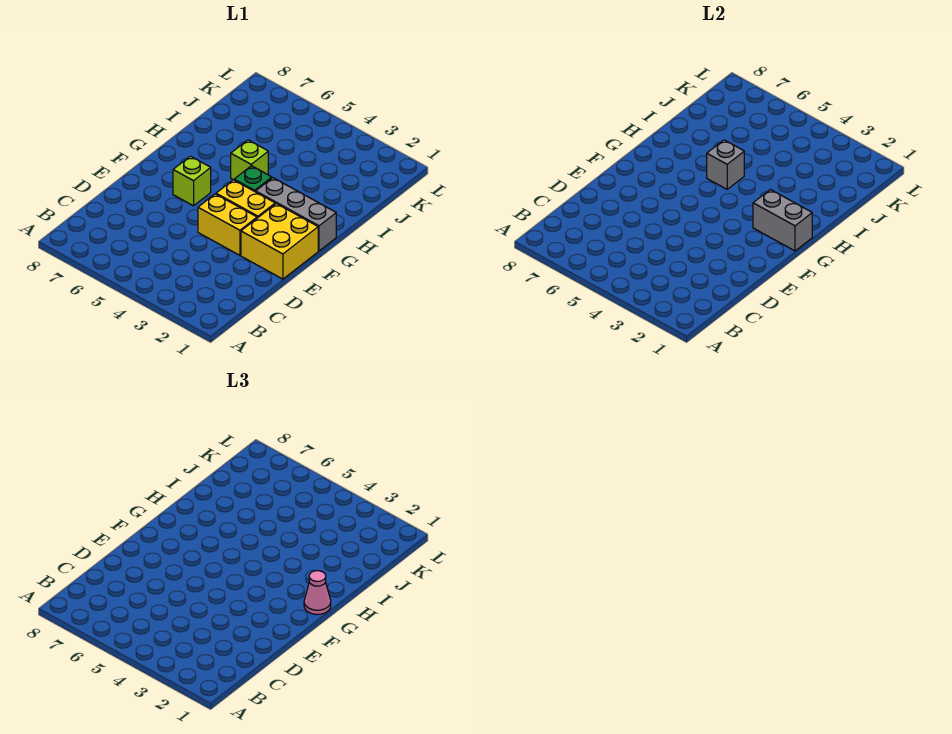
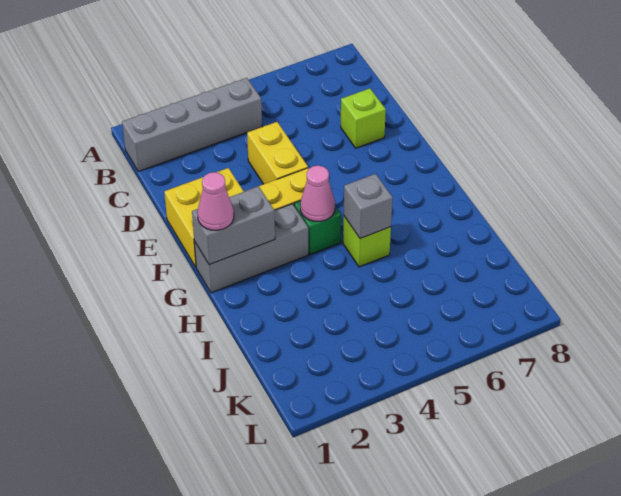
none -> grey 1x4 brick [122,78,262,172]
yellow 1x2 brick [198,194,257,255] -> yellow 1x2 brick turned to [247,122,308,184]
lime 1x1 brick [173,156,211,206] -> lime 1x1 brick moved to [341,88,386,148]
none -> pink 1x1 cone [300,165,335,221]

